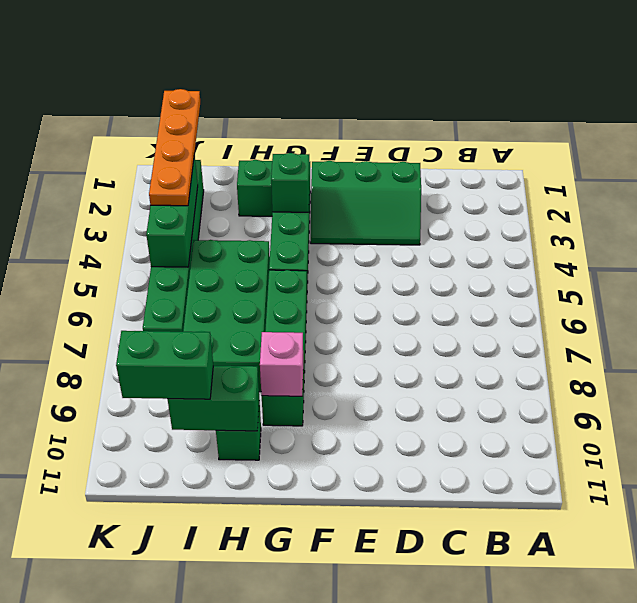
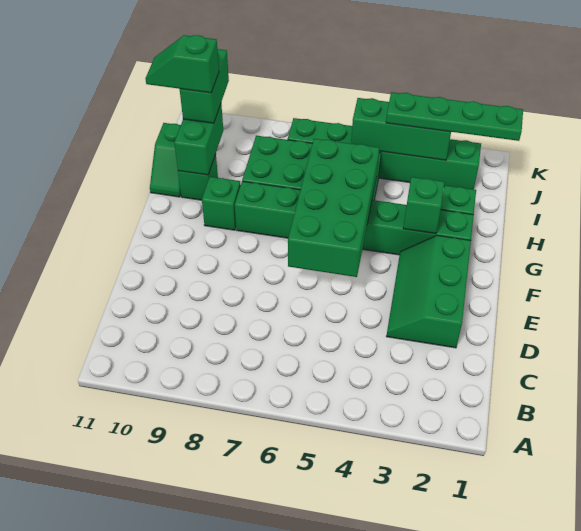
none -> green 2x4 brick [288,139,379,277]
pink 1x1 brick [260,332,303,396] -> none
none -> green 1x2 slope [150,123,181,197]
none -> green 1x2 slope [145,35,219,93]
orange 1x4 plate [149,89,200,206] -> green 1x4 plate [386,92,523,141]

